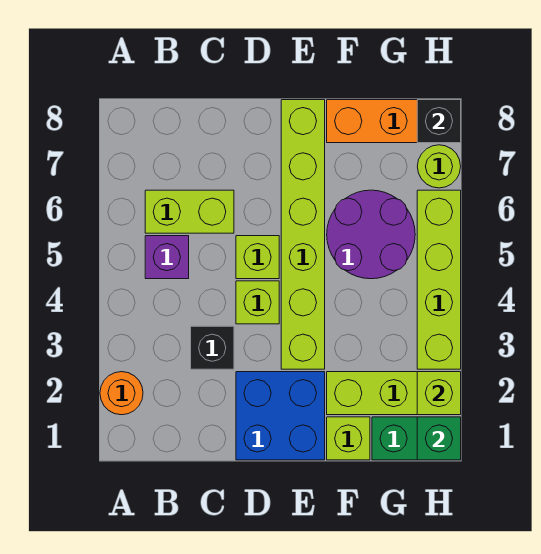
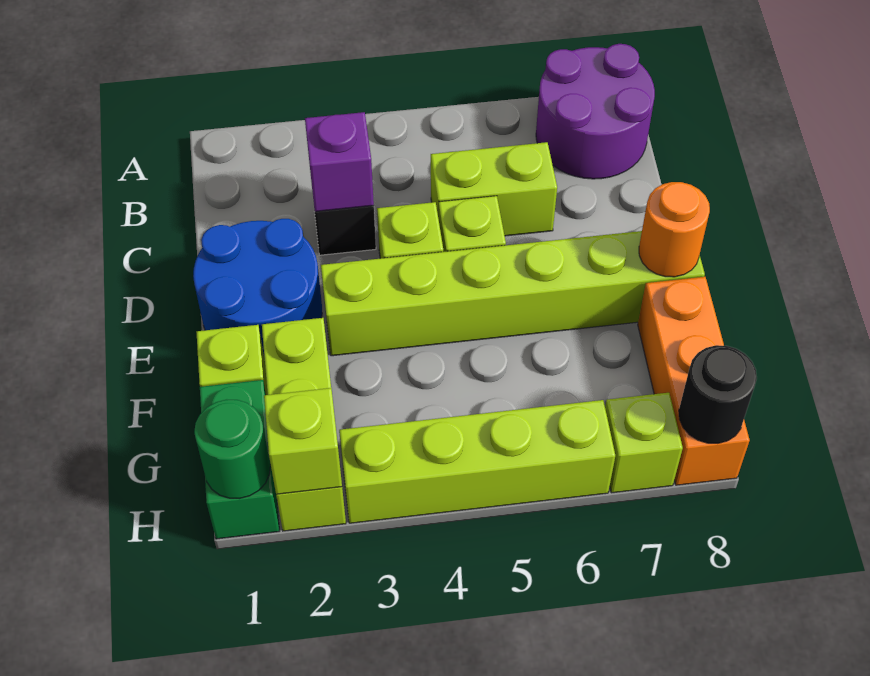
orange 1x1 round brick [100,372,143,415] -> orange 1x1 round brick moved to [639,182,710,277]
purple 1x1 brick [145,236,189,279] -> purple 1x1 brick moved to [305,112,374,212]
lime 1x2 brick [145,190,234,233] -> lime 1x2 brick turned to [431,142,557,236]
blue 2x2 brick [236,372,325,460] -> blue 2x2 round brick [193,219,322,359]
purple 2x2 round brick [327,190,415,279] -> purple 2x2 round brick moved to [536,44,655,179]
green 1x1 brick [417,417,461,460] -> green 1x1 round brick [194,400,270,499]
lime 1x1 round brick [417,145,461,188] -> lime 1x1 brick [605,393,683,493]
black 1x1 brick [417,100,461,143] -> black 1x1 round brick [679,345,757,443]

